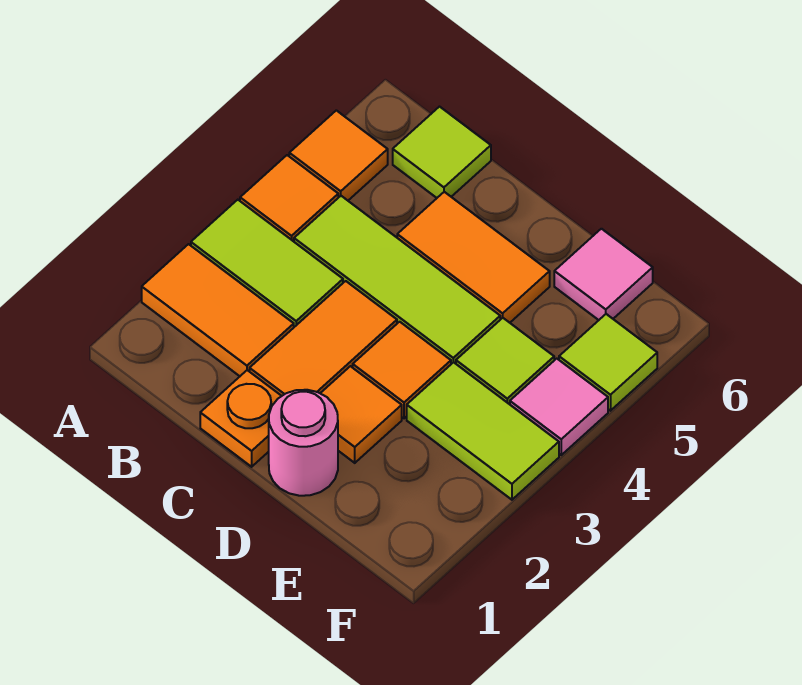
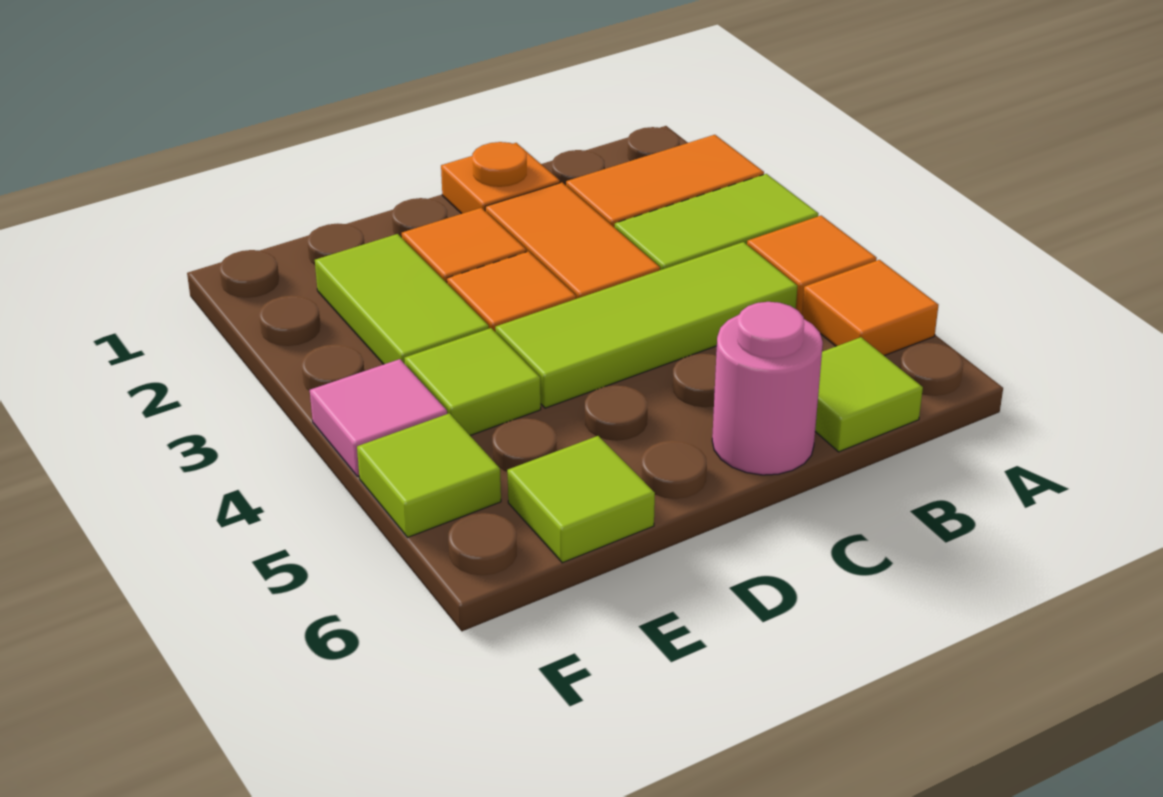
orange 1x2 tile [397,192,550,323] -> none
pink 1x1 round brick [269,390,338,496] -> pink 1x1 round brick moved to [712,302,823,475]
lime 1x2 tile [407,362,559,500] -> lime 1x2 tile turned to [315,234,489,364]
pink 1x1 tile [554,229,653,320] -> lime 1x1 tile [507,436,655,563]

